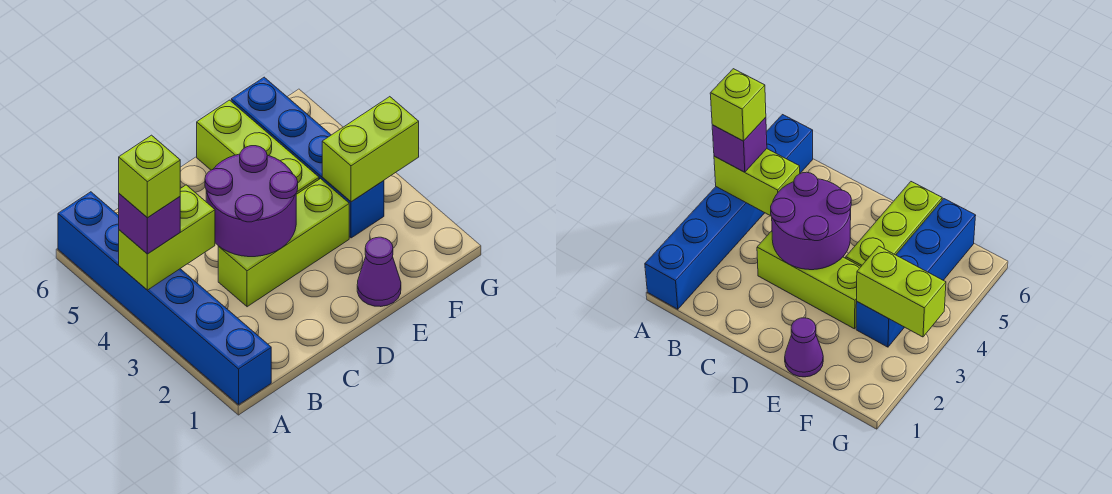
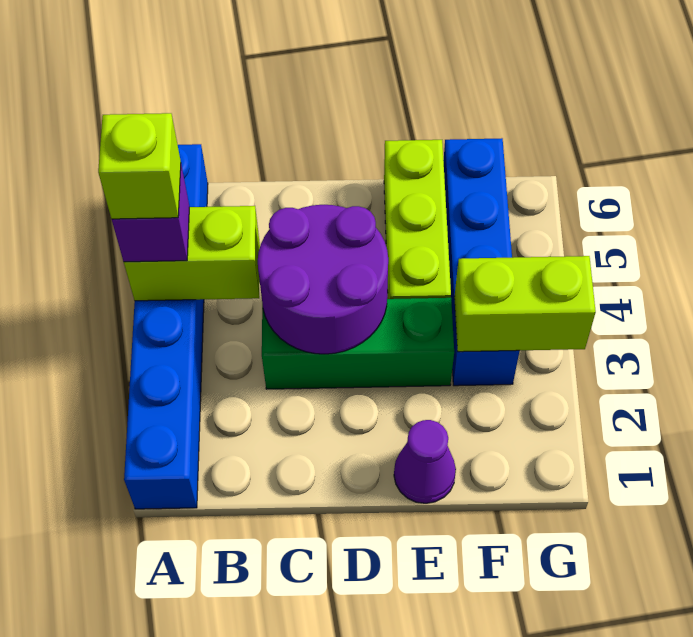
lime 1x3 brick [218,179,349,307] -> green 1x3 brick [262,298,454,389]

